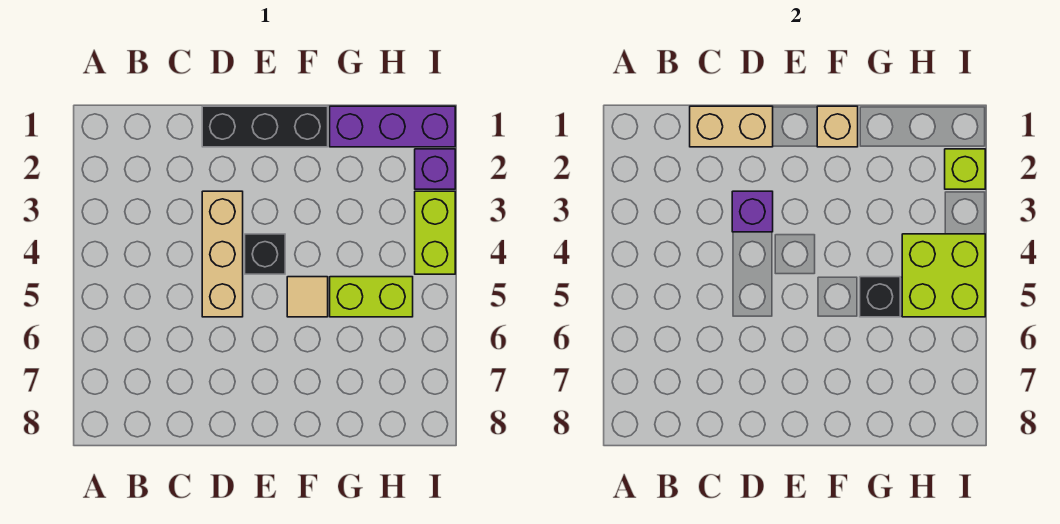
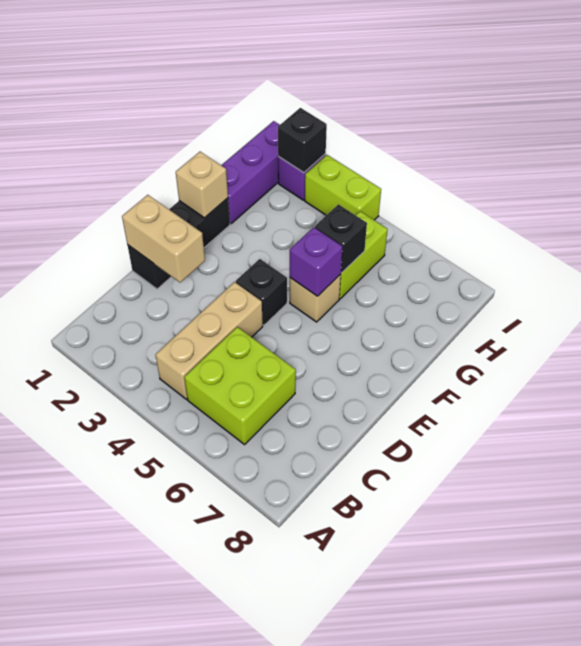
tan 1x2 brick [690,106,773,147] -> tan 1x2 brick turned to [122,195,205,283]
tan 1x3 brick [202,191,243,317] -> tan 1x3 brick turned to [155,282,263,399]
purple 1x1 brick [732,191,773,232] -> purple 1x1 brick moved to [290,227,342,296]
tan 1x1 tile [287,277,328,317] -> tan 1x1 brick [290,274,341,322]
lime 2x2 brick [902,234,985,317] -> lime 2x2 brick moved to [184,327,296,445]
lime 1x1 brick [945,149,985,189] -> black 1x1 brick [278,108,327,173]

